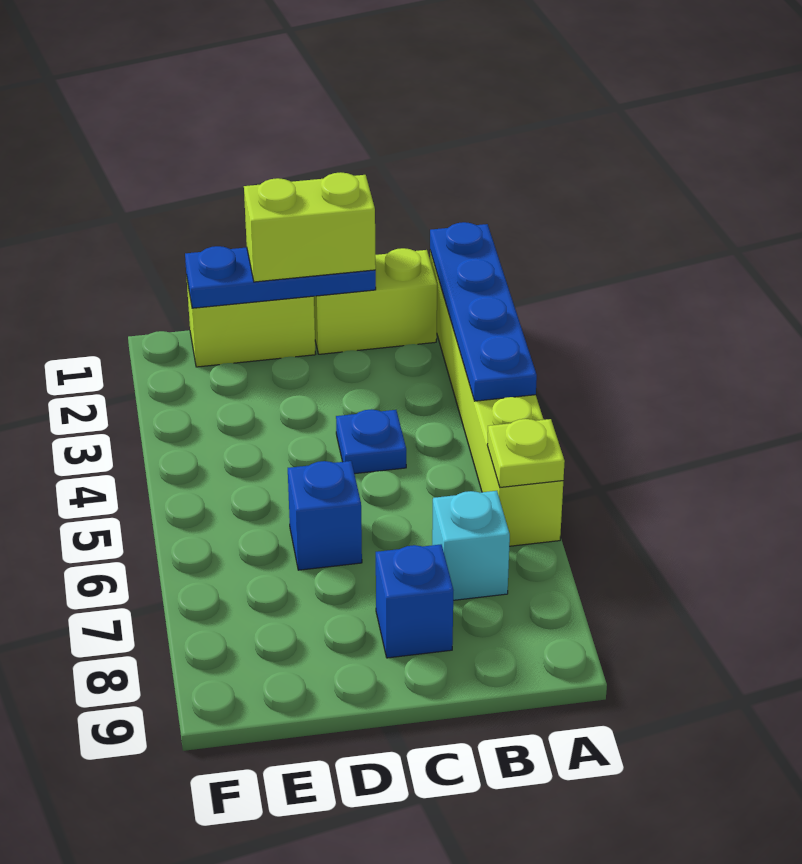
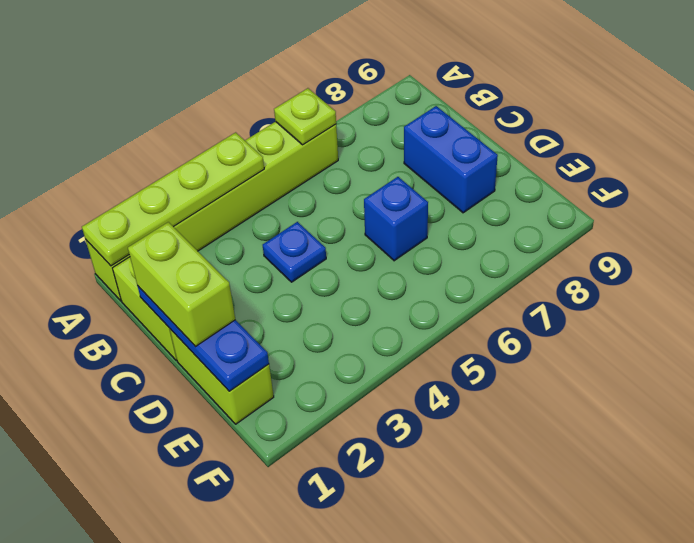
blue 1x4 plate [430,222,537,401] -> lime 1x4 plate [82,132,264,266]
cyan 1x1 brick [432,491,510,600] -> none
blue 1x1 brick [376,545,453,658] -> blue 1x2 brick [404,106,498,213]

